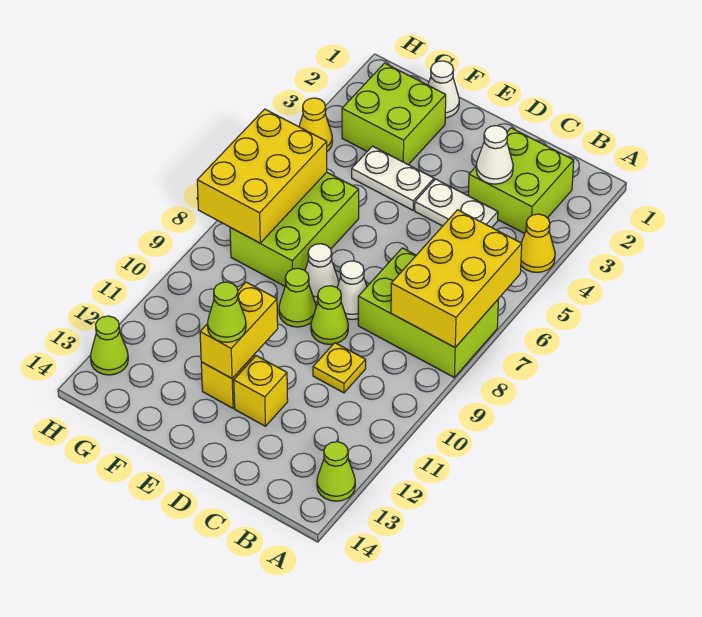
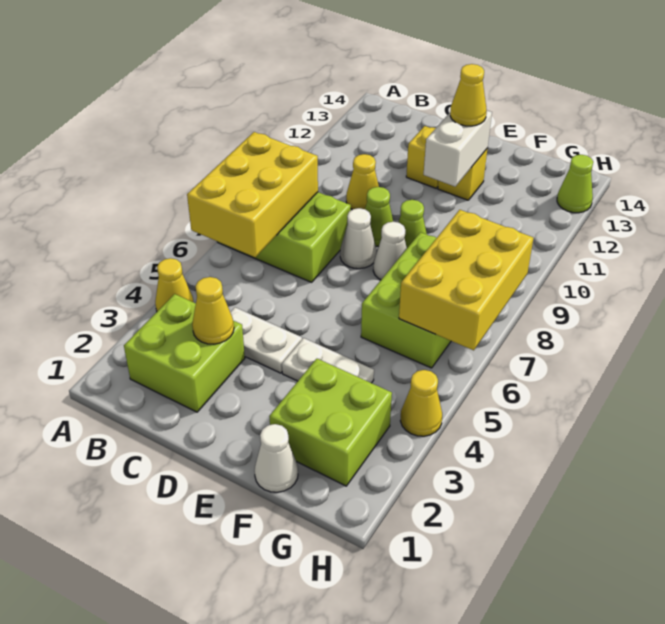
lime 1x1 cone [317,442,355,501] -> none
white 1x1 cone [476,126,513,184] -> yellow 1x1 cone [192,277,234,344]
yellow 1x1 plate [313,343,366,393] -> yellow 1x1 cone [346,154,379,210]
yellow 1x2 brick [200,282,278,378] -> white 1x2 brick [424,111,492,186]
lime 1x1 cone [208,282,246,342] -> yellow 1x1 cone [450,64,487,126]

